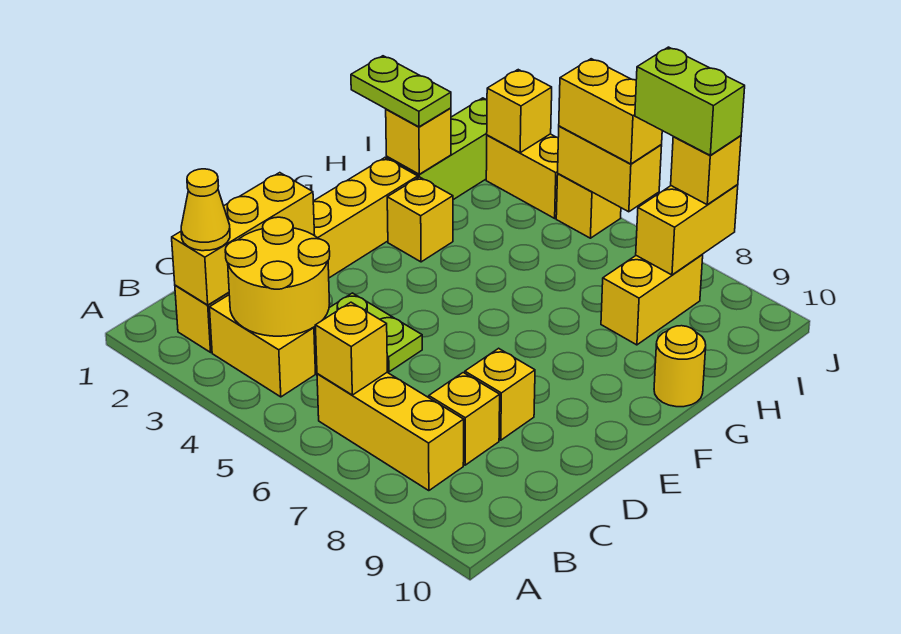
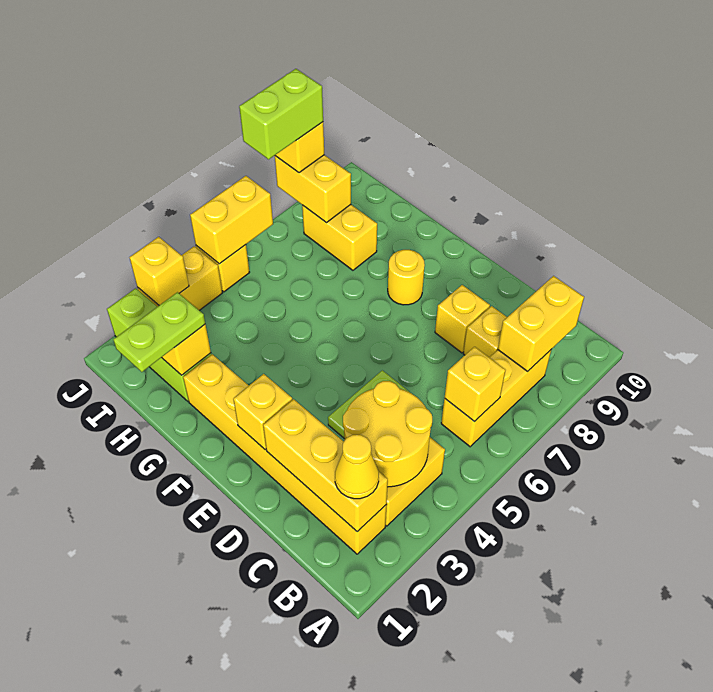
yellow 1x1 brick [387,177,453,262] -> yellow 1x1 brick moved to [233,374,292,450]
yellow 1x1 round brick [654,326,706,407] -> yellow 1x1 round brick moved to [388,250,425,305]
yellow 1x2 brick [559,59,662,164] -> yellow 1x2 brick moved to [498,276,584,371]

